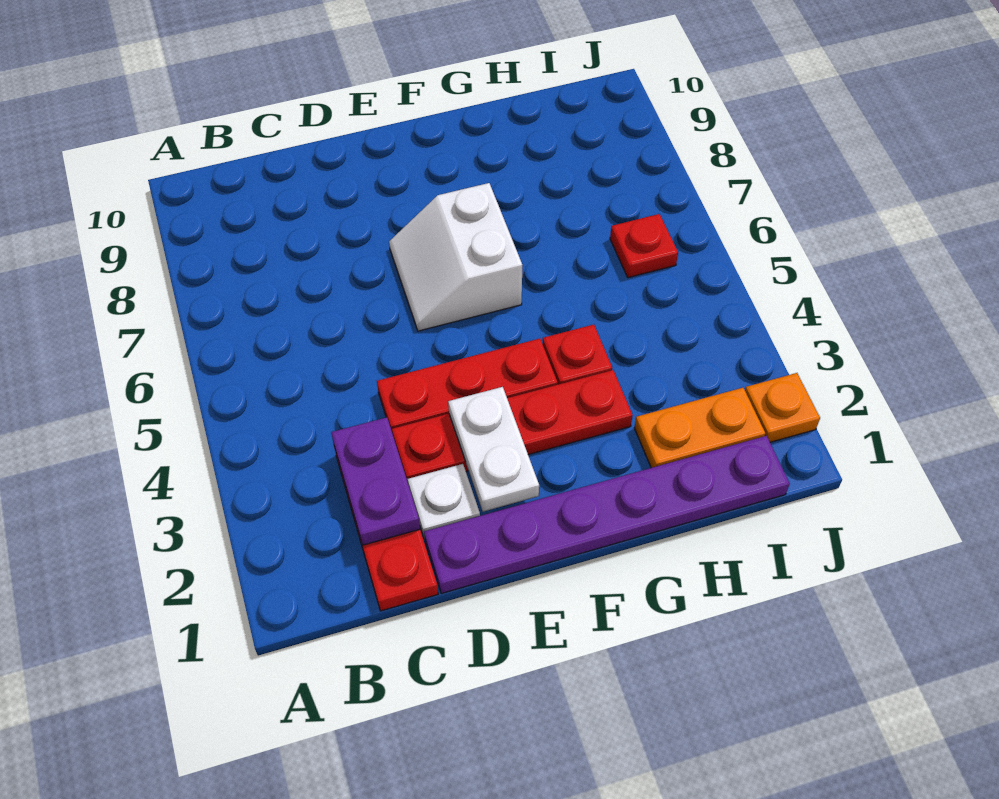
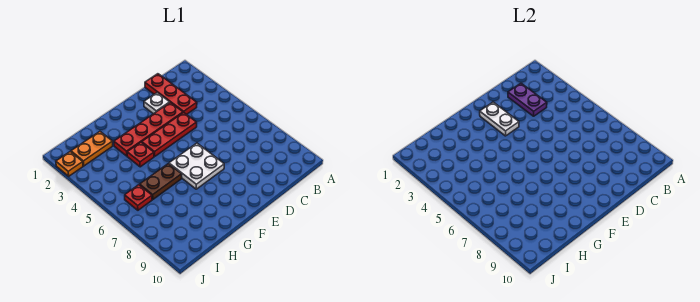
purple 1x6 plate [424,436,790,593] -> none
white 2x2 slope [389,183,522,331] -> white 2x2 plate [169,143,224,189]
none -> brown 1x2 plate [140,164,182,200]

